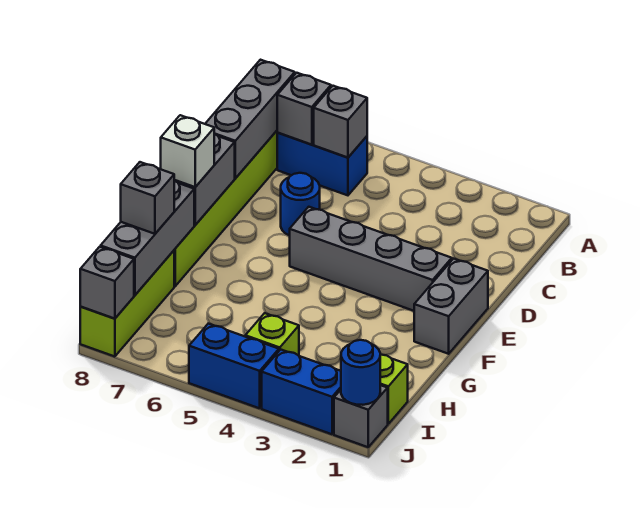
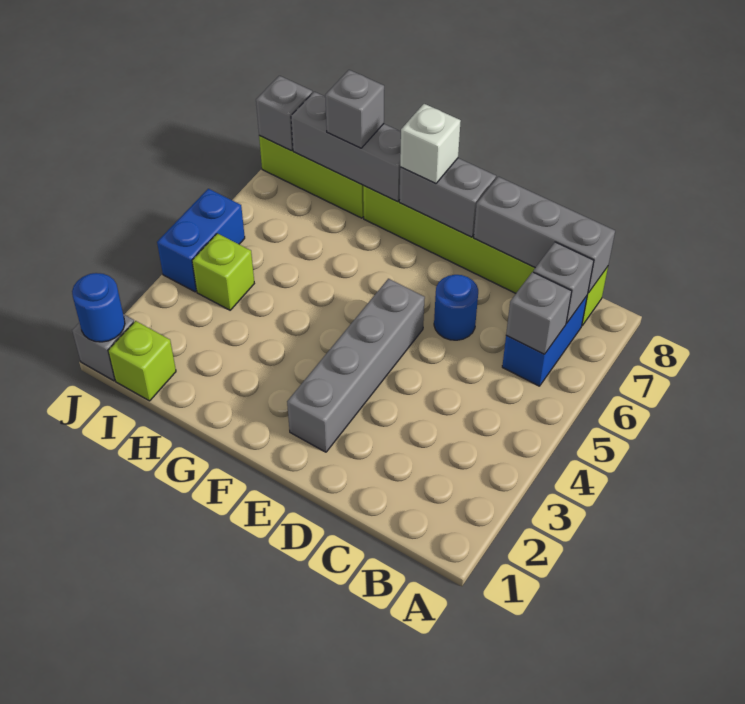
grey 1x2 brick [414,259,488,354] -> none
blue 1x2 brick [262,350,341,434] -> none

